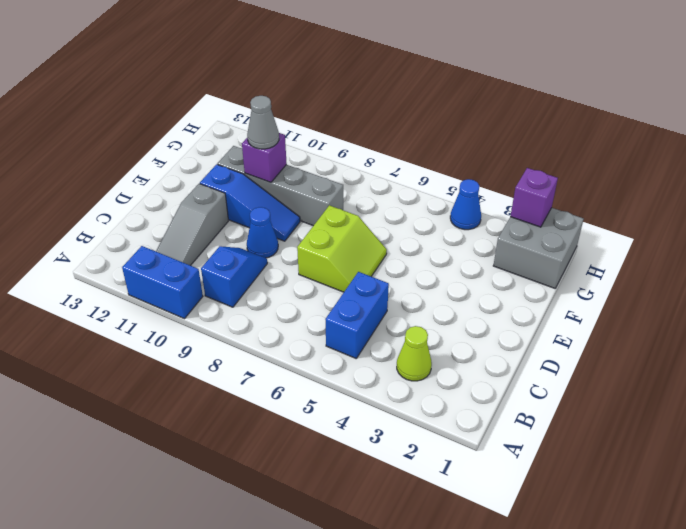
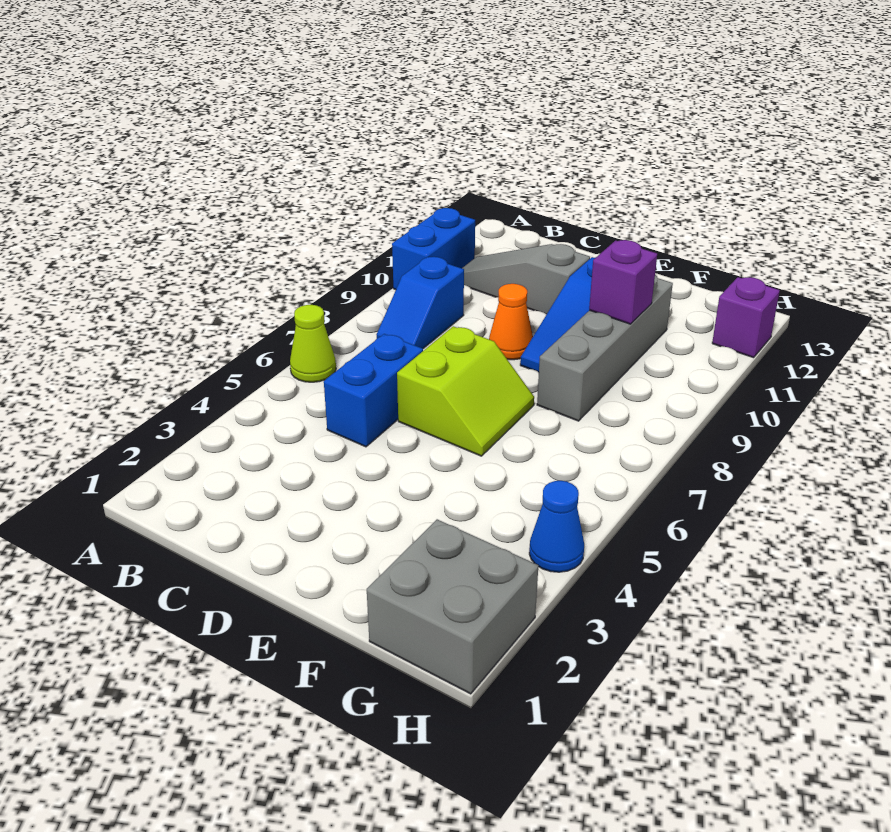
lime 1x1 cone [397,326,432,381] -> lime 1x1 cone moved to [290,305,336,382]
blue 1x2 brick [325,272,389,358] -> blue 1x2 brick turned to [324,334,423,447]
blue 1x2 slope [201,246,267,307] -> blue 1x2 slope turned to [377,257,464,348]
lime 2x2 slope [297,205,387,292] -> lime 2x2 slope turned to [397,326,534,456]
blue 1x1 cone [247,207,278,258] -> orange 1x1 cone [489,284,533,360]
grey 1x1 cone [247,96,279,149] -> none
purple 1x1 brick [510,168,558,227] -> purple 1x1 brick moved to [712,277,780,358]

